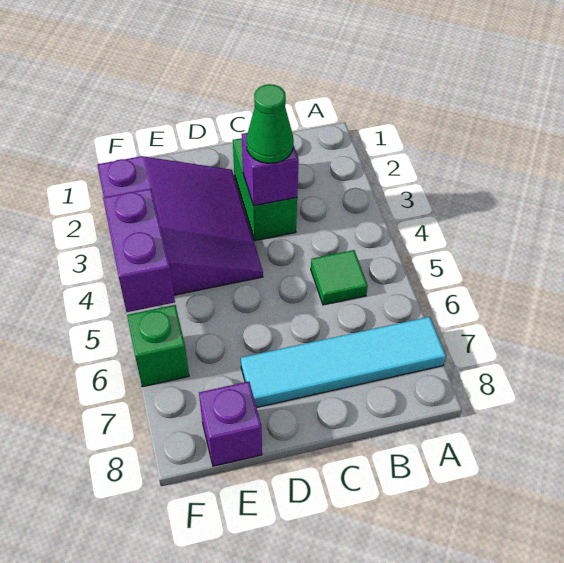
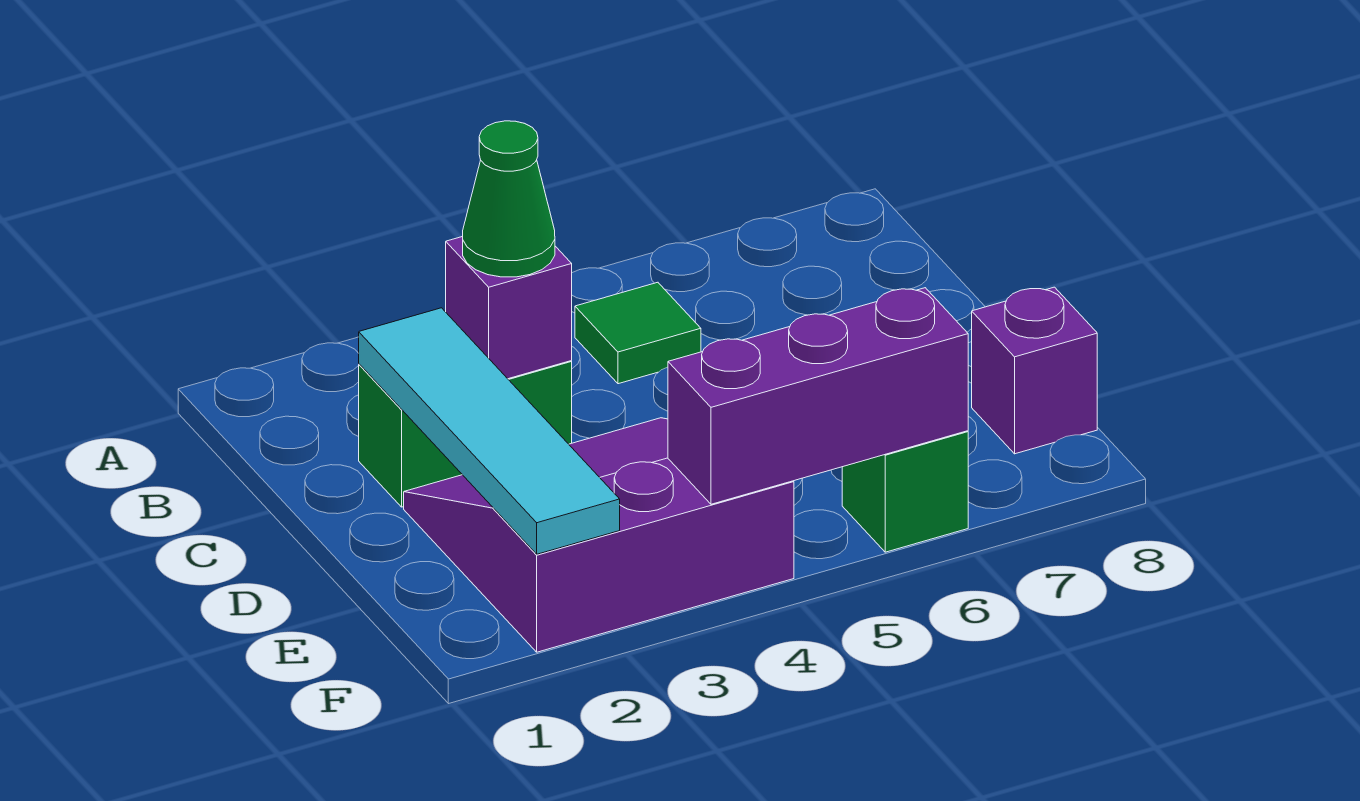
cyan 1x4 tile [241,317,446,408] -> cyan 1x4 tile moved to [359,308,620,554]
purple 1x2 brick [103,189,175,312] -> purple 1x3 brick [668,288,968,504]

